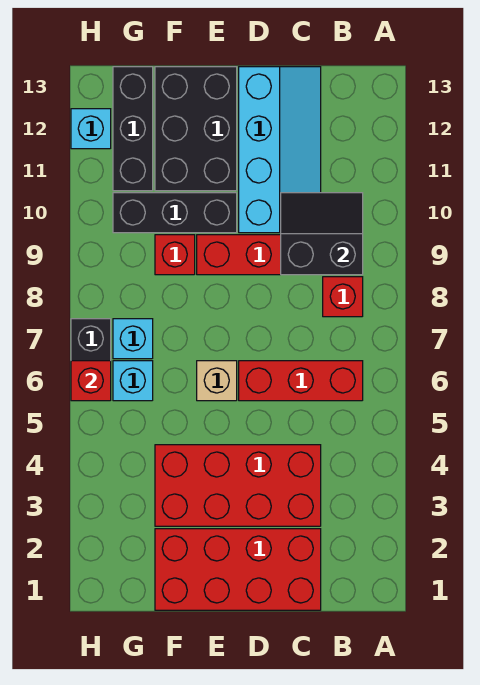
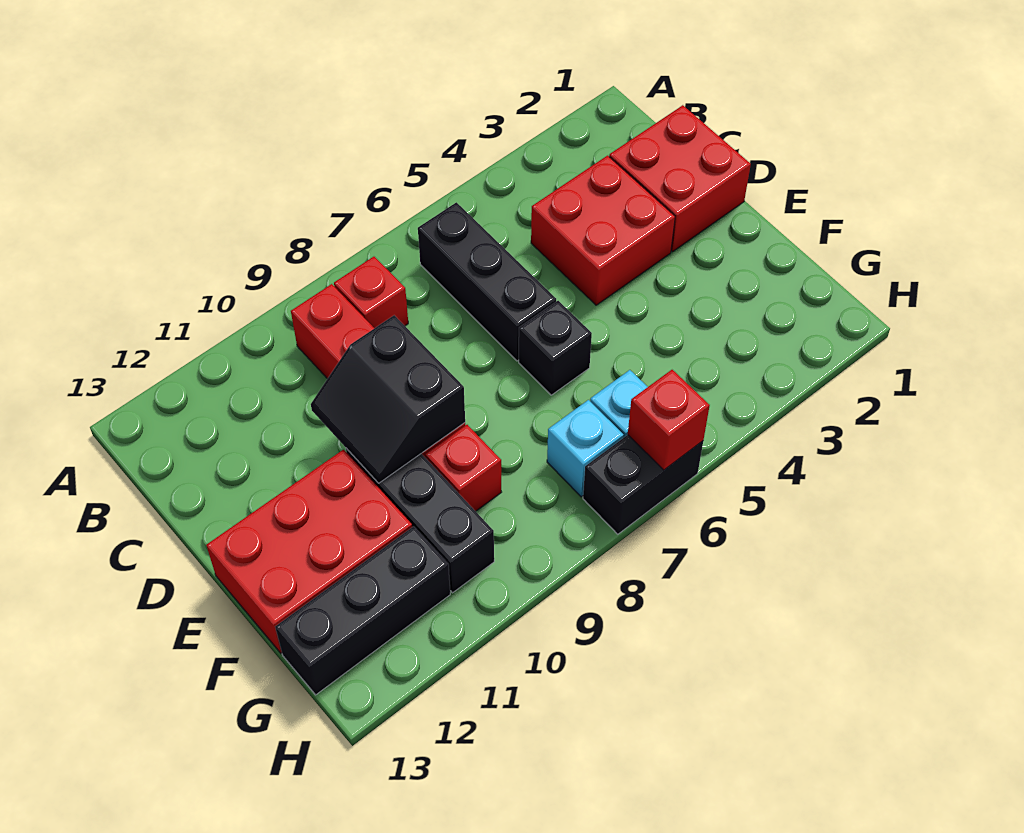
red 1x3 brick [239,361,363,401] -> black 1x3 brick [418,202,556,361]
black 2x2 slope [281,193,363,275] -> black 2x2 slope moved to [311,315,465,483]
red 2x4 brick [155,529,321,610] -> red 2x2 brick [609,105,751,252]
red 2x4 brick [155,445,321,526] -> red 2x2 brick [531,155,675,305]
cyan 2x4 slope [239,67,321,233] -> none
tan 1x1 brick [197,361,237,401] -> black 1x1 brick [519,301,592,395]
black 2x3 brick [155,67,237,191] -> red 2x3 brick [206,450,412,653]
cyan 1x1 brick [71,109,111,149] -> none

